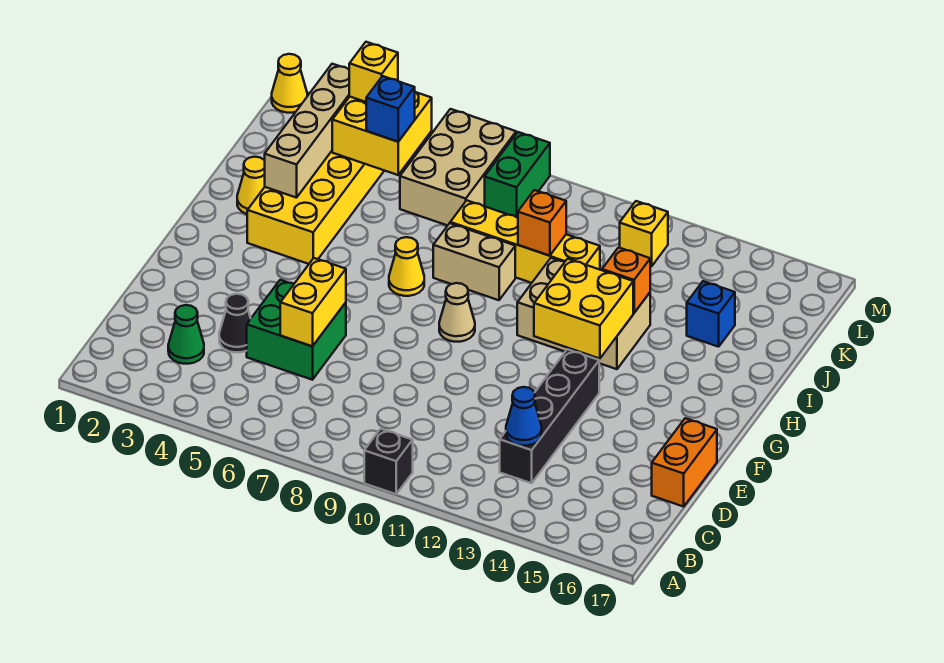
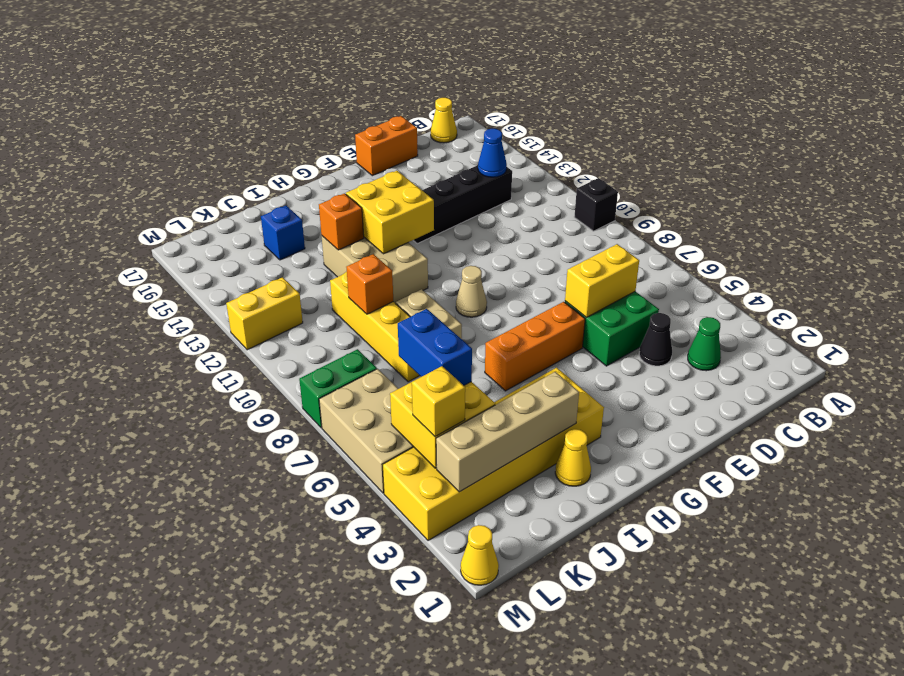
none -> orange 1x3 brick [485,302,585,391]
yellow 1x1 cone [389,237,424,296] -> yellow 1x1 cone moved to [431,98,457,143]
blue 1x1 brick [366,76,415,142] -> blue 1x2 brick [398,309,472,385]
tan 2x3 brick [400,109,516,226] -> tan 2x3 brick turned to [319,369,413,493]
yellow 1x1 brick [620,201,668,266] -> yellow 1x2 brick [226,277,303,350]

